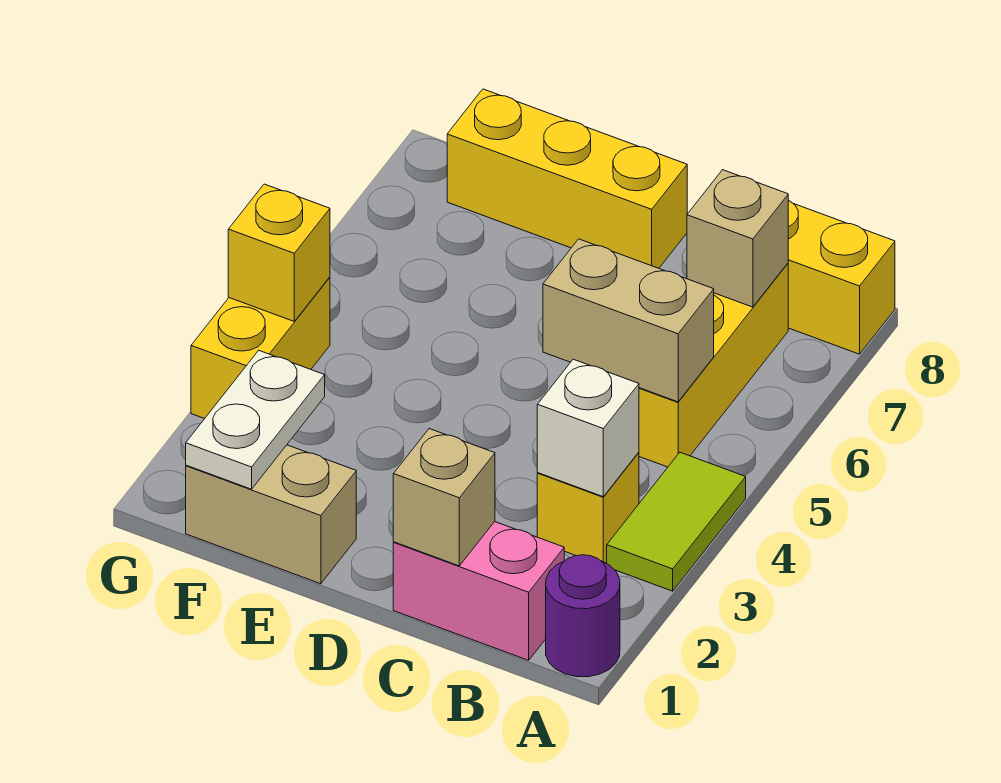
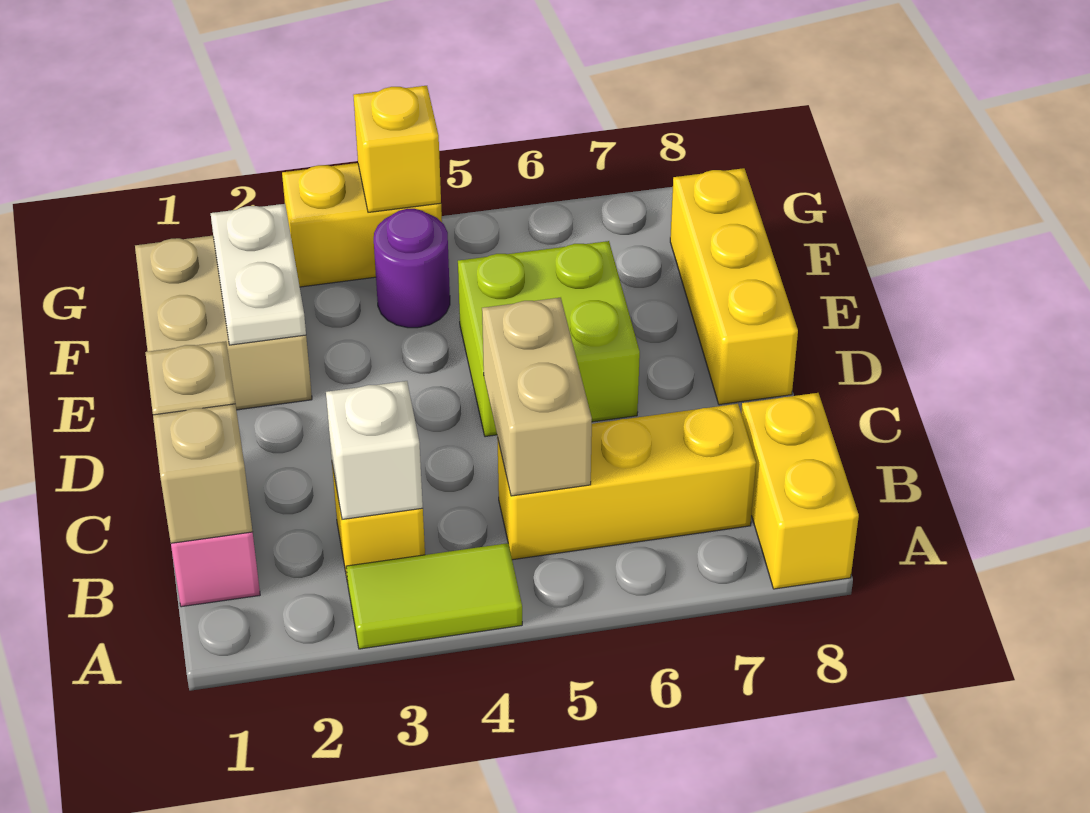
purple 1x1 round brick [546,555,620,677] -> purple 1x1 round brick moved to [374,209,450,328]
tan 1x1 brick [687,170,788,307] -> tan 1x1 brick moved to [153,404,253,543]
none -> lime 2x2 brick [458,241,640,437]
tan 1x2 brick [186,445,356,584] -> tan 2x2 brick [135,236,312,410]
white 1x2 plate [186,350,325,489] -> white 1x2 plate turned to [211,204,306,345]

